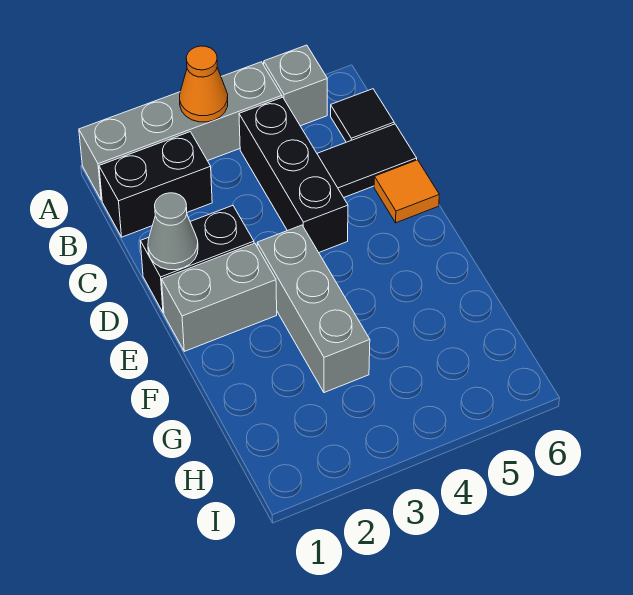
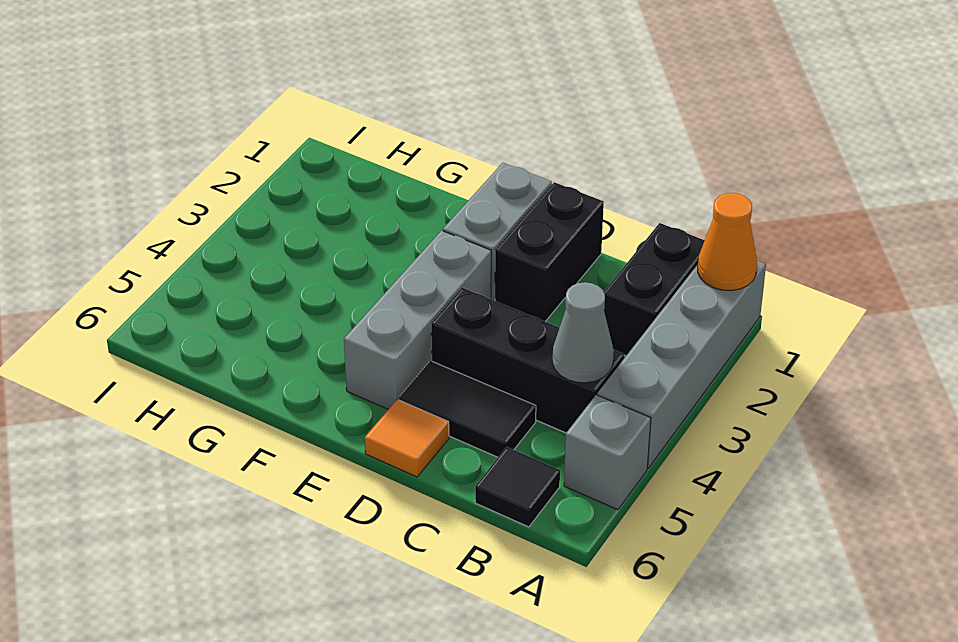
orange 1x1 cone [180,46,228,122] -> orange 1x1 cone moved to [698,193,757,291]
black 1x2 tile [317,124,417,198] -> black 1x2 tile turned to [399,361,536,457]
grey 1x1 cone [148,193,198,270] -> grey 1x1 cone moved to [552,282,614,383]
grey 1x3 brick [257,225,370,393] -> grey 1x3 brick turned to [344,231,491,409]

